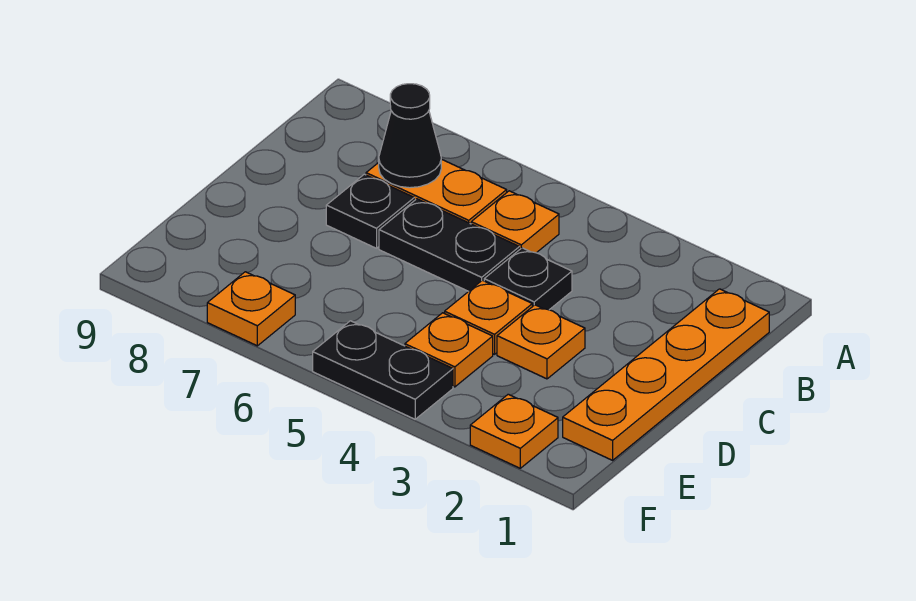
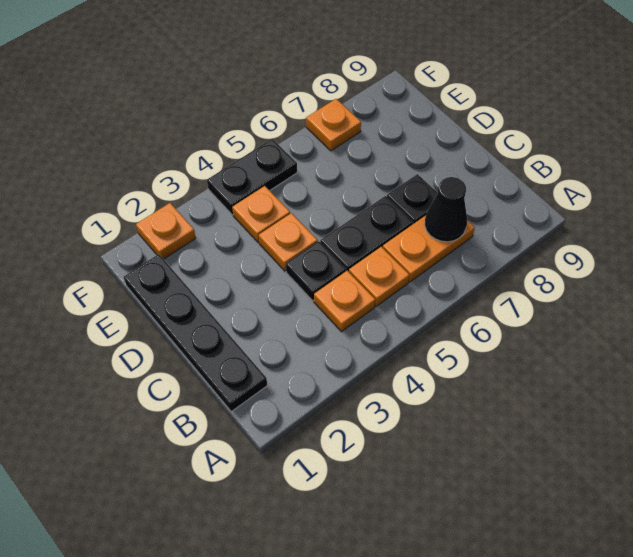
orange 1x4 plate [563,289,769,460] -> black 1x4 plate [124,254,267,412]
orange 1x1 plate [497,305,585,379] -> orange 1x1 plate moved to [314,271,375,332]

